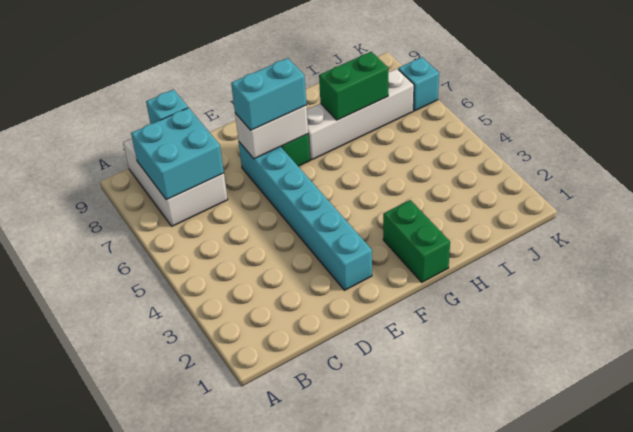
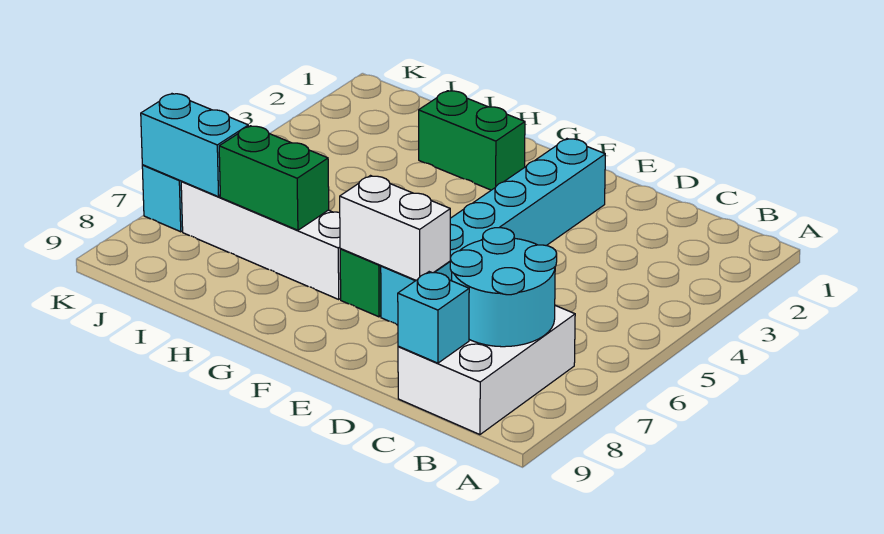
cyan 2x2 brick [131,108,224,200] -> cyan 2x2 round brick [450,228,557,347]
cyan 1x2 brick [231,58,306,130] -> cyan 1x2 brick moved to [141,94,248,197]
green 1x2 brick [383,200,450,282] -> green 1x2 brick turned to [419,91,525,190]

